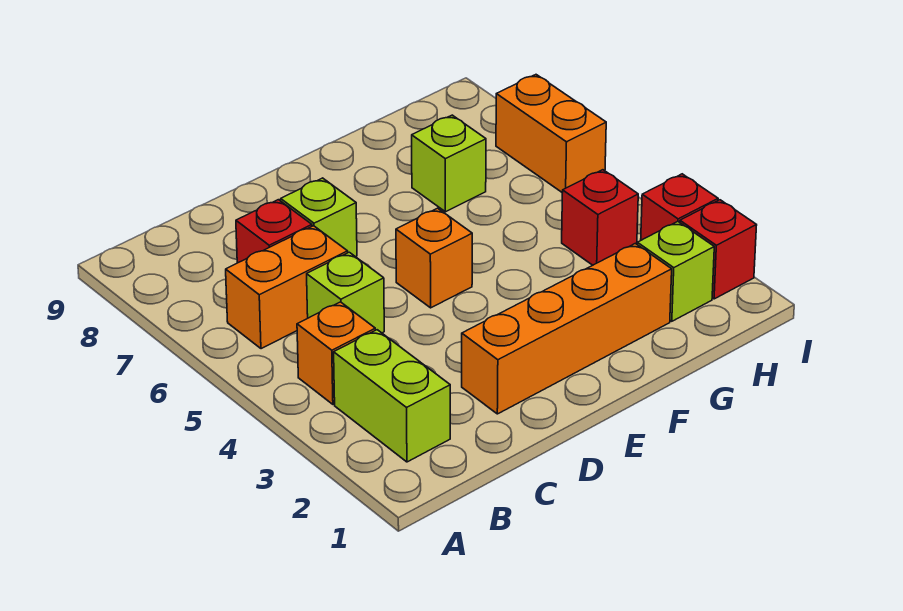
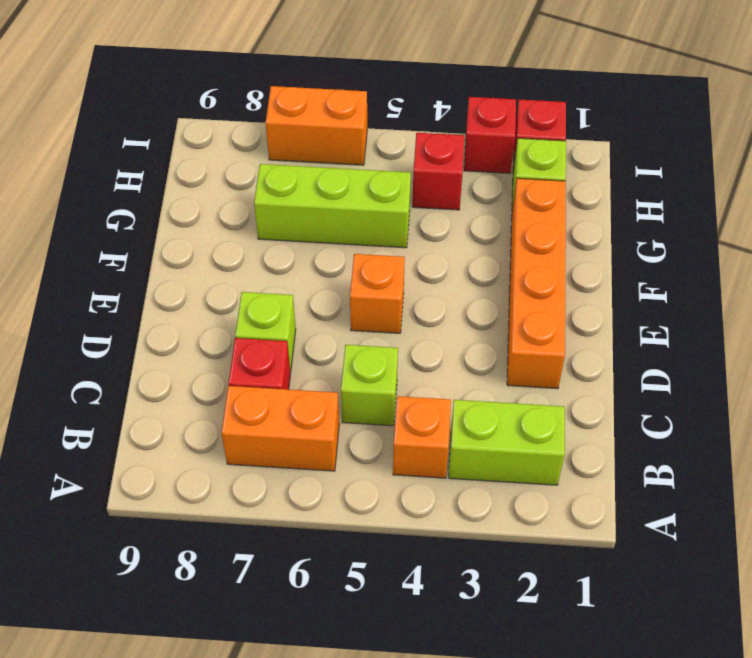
orange 1x2 brick [226,226,348,349] -> orange 1x2 brick turned to [221,386,339,471]
lime 1x1 brick [412,115,486,212] -> lime 1x3 brick [254,164,411,248]

